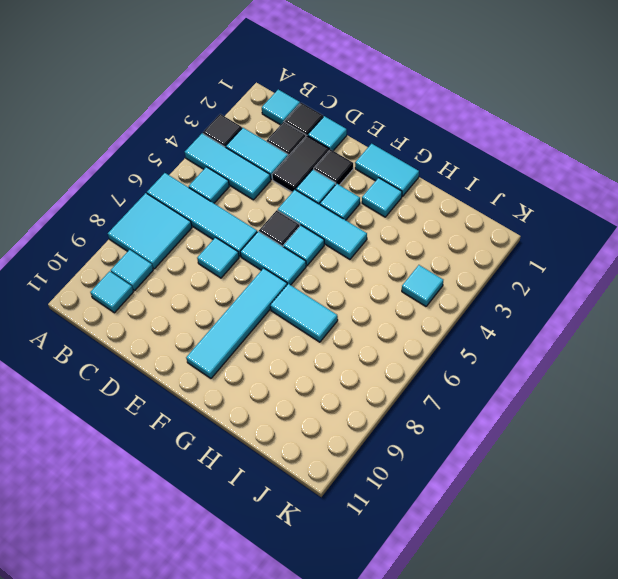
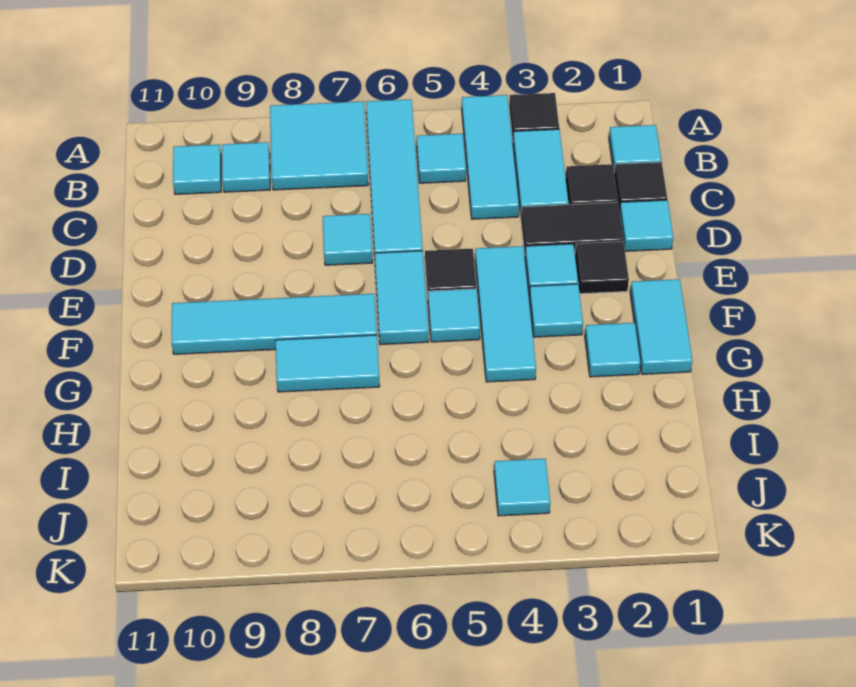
cyan 1x2 tile [270,284,338,342] -> cyan 1x2 tile turned to [276,335,380,392]

